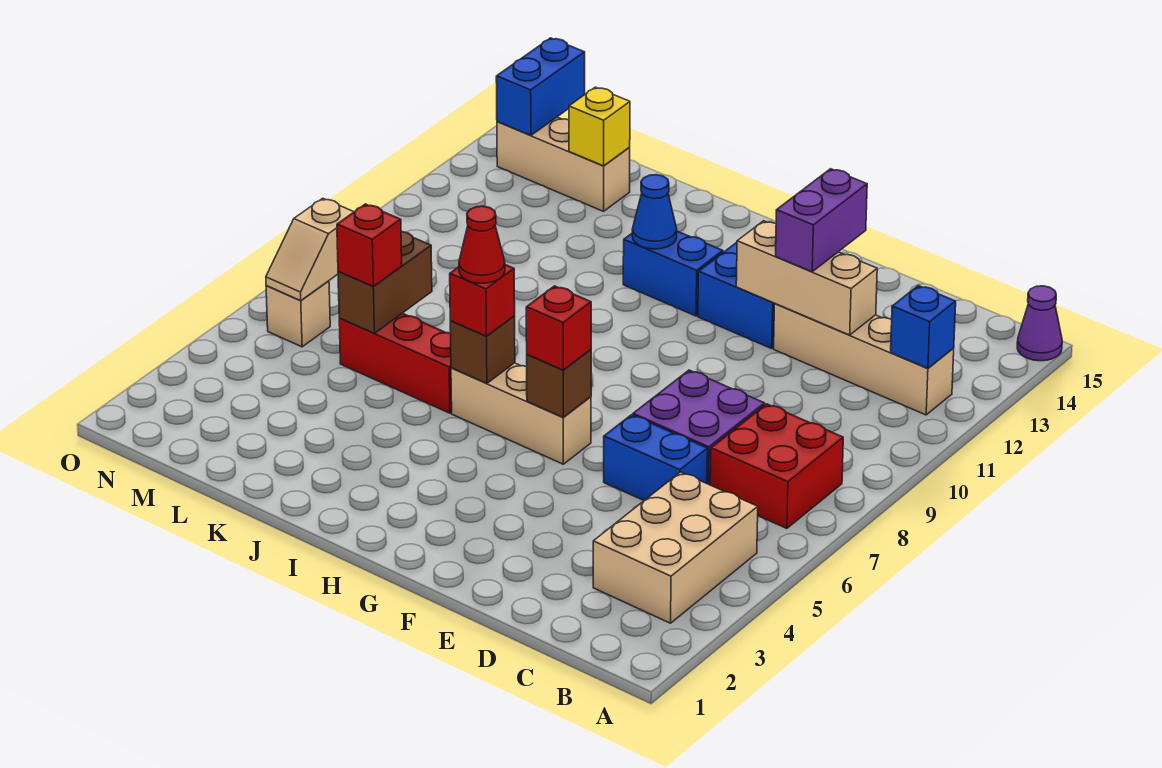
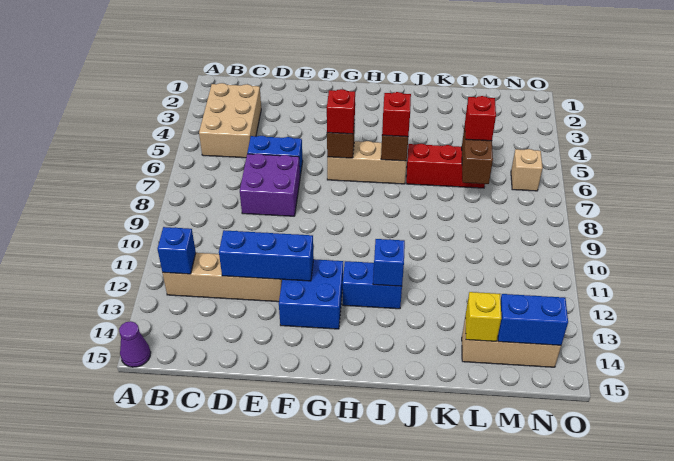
red 2x2 brick [710,404,843,528] -> none
tan 1x3 brick [736,221,877,335] -> blue 1x3 brick [219,230,314,281]
purple 1x2 brick [776,169,867,272] -> none
red 1x1 cone [459,206,505,283] -> none
blue 1x1 cone [632,175,677,249] -> blue 1x1 brick [373,239,405,286]
tan 1x2 slope [266,198,353,300] -> none
blue 1x2 brick [496,38,585,136] -> blue 1x2 brick turned to [498,294,568,345]

